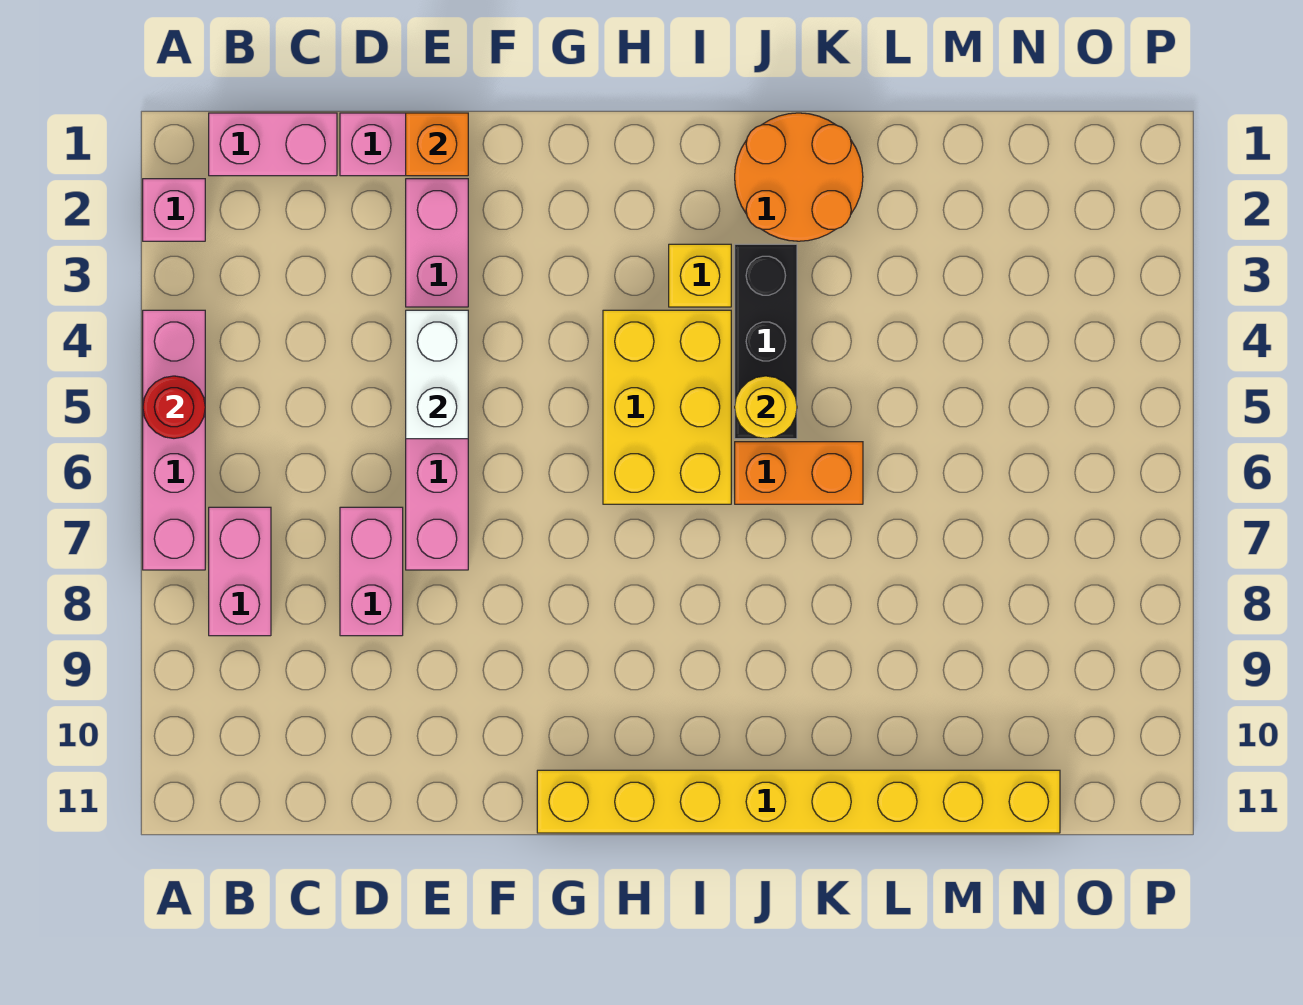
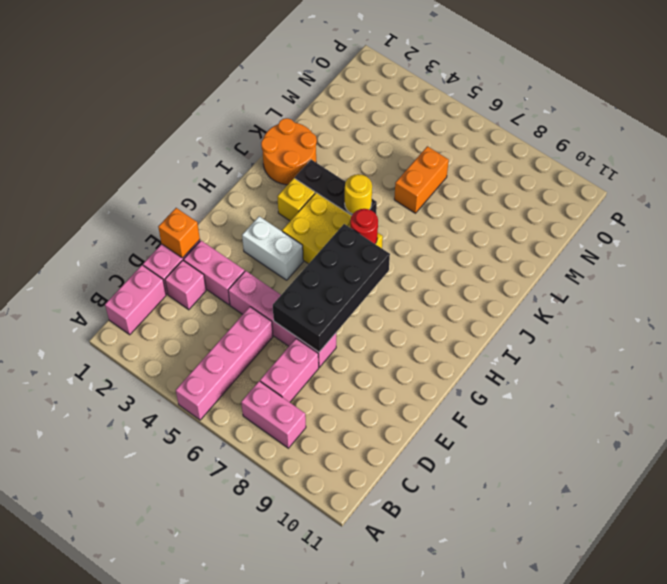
pink 1x1 brick [143,179,205,241] -> pink 1x1 brick moved to [165,260,206,310]
pink 1x4 brick [143,310,205,570] -> pink 1x4 brick turned to [176,307,273,420]
red 1x1 round brick [143,376,205,438] -> red 1x1 round brick moved to [350,209,378,244]
pink 1x2 brick [340,507,403,636] -> pink 1x2 brick turned to [260,338,319,402]
white 1x2 brick [406,310,468,439] -> white 1x2 brick moved to [242,216,303,280]
none -> black 2x4 brick [273,224,390,352]
yellow 1x8 brick [537,770,1060,833] -> none
orange 1x2 brick [735,442,863,504] -> orange 1x2 brick moved to [394,146,449,213]

